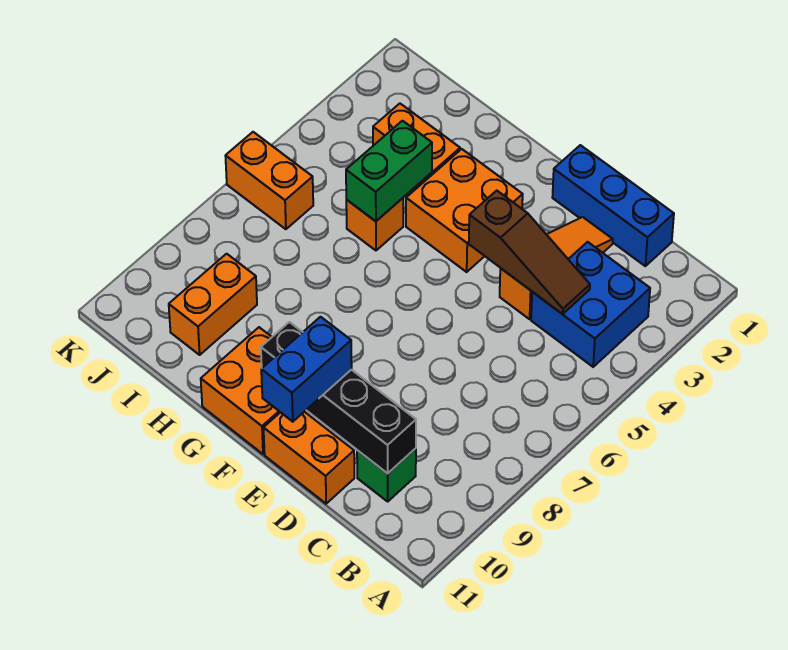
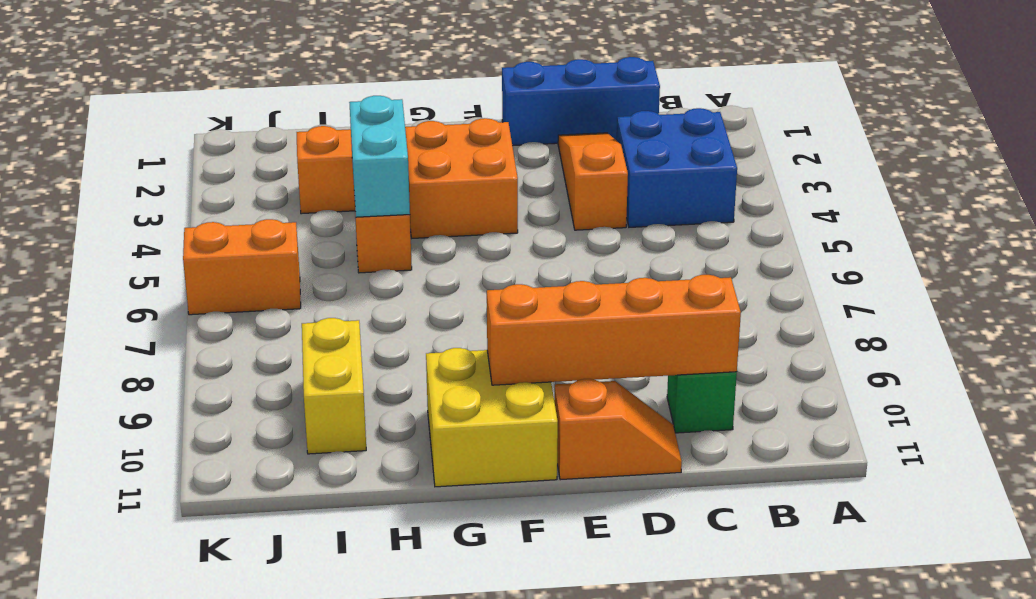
brown 1x3 slope [469,191,590,314] -> none
black 1x4 brick [261,322,416,474] -> orange 1x4 brick [487,275,741,385]
orange 1x2 brick [264,412,354,504] -> orange 1x2 slope [554,379,682,480]
blue 1x2 brick [261,317,352,422] -> none
orange 2x2 brick [201,327,309,454] -> yellow 2x2 brick [426,348,558,487]
green 1x2 brick [346,121,432,221] -> cyan 1x2 brick [349,96,410,217]
orange 1x2 brick [169,254,257,355] -> yellow 1x2 brick [302,318,366,454]

